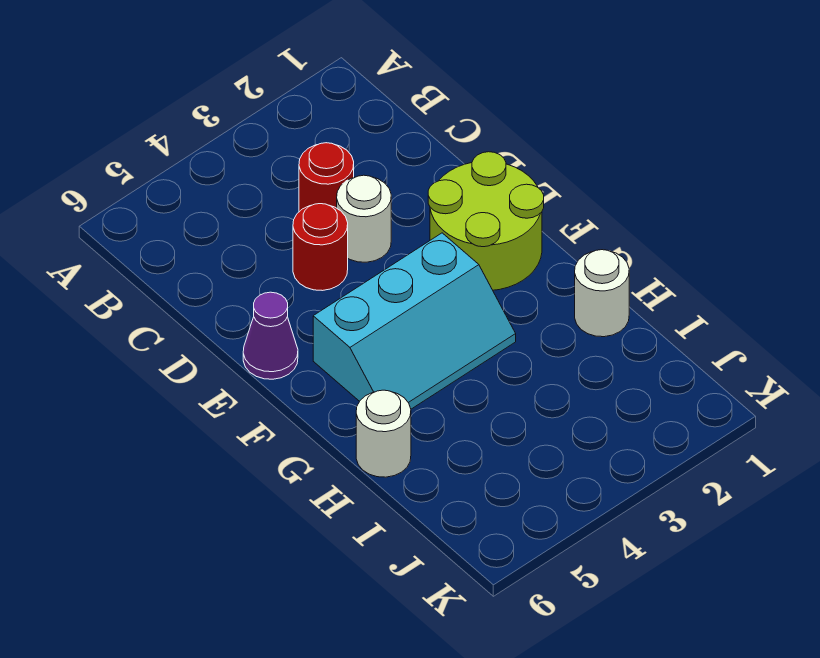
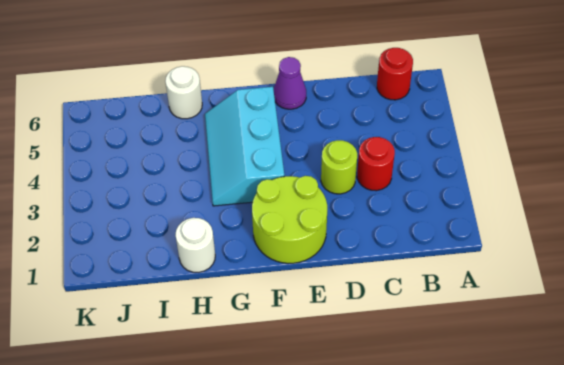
white 1x1 round brick [337,175,391,262] -> lime 1x1 round brick [321,140,357,194]
red 1x1 round brick [293,204,348,291] -> red 1x1 round brick moved to [377,48,413,100]

